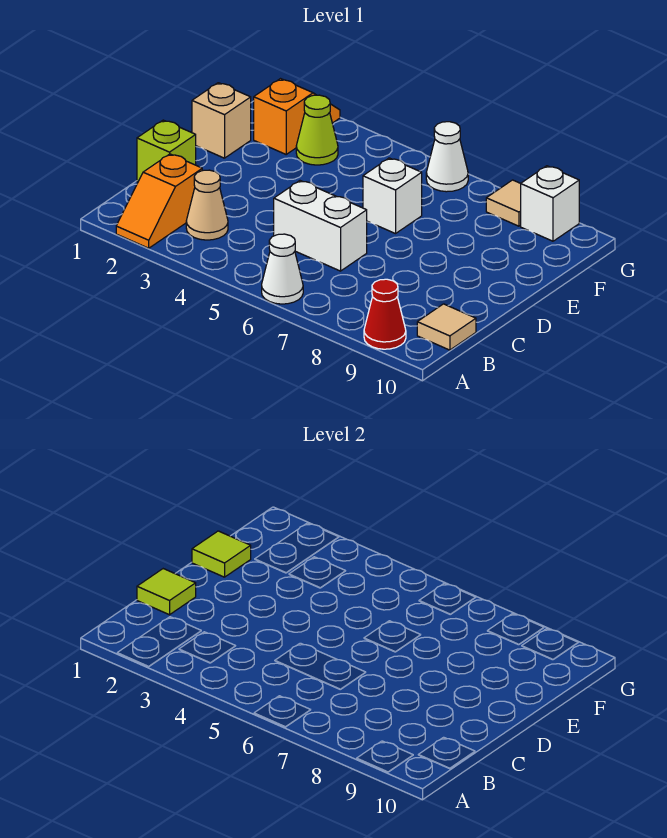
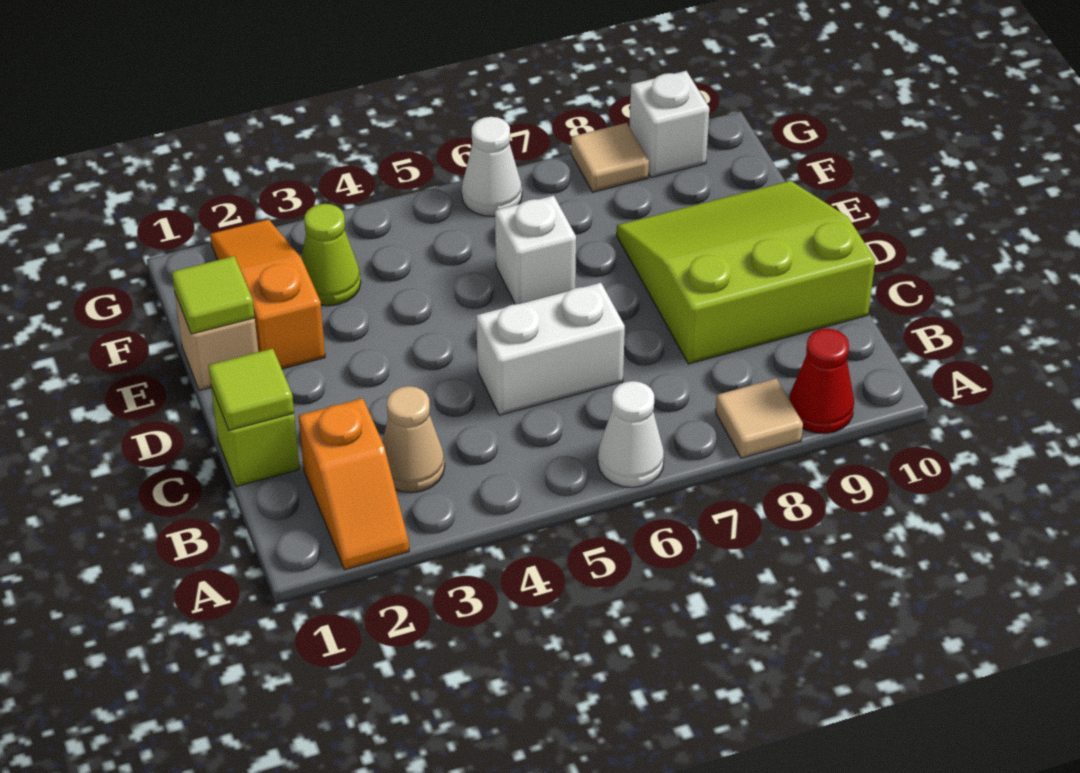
tan 1x1 tile [417,304,476,350] -> tan 1x1 tile moved to [716,378,803,458]
none -> lime 3x3 slope [616,181,875,364]
orange 1x2 slope [254,79,340,154] -> orange 1x3 slope [210,219,325,369]

